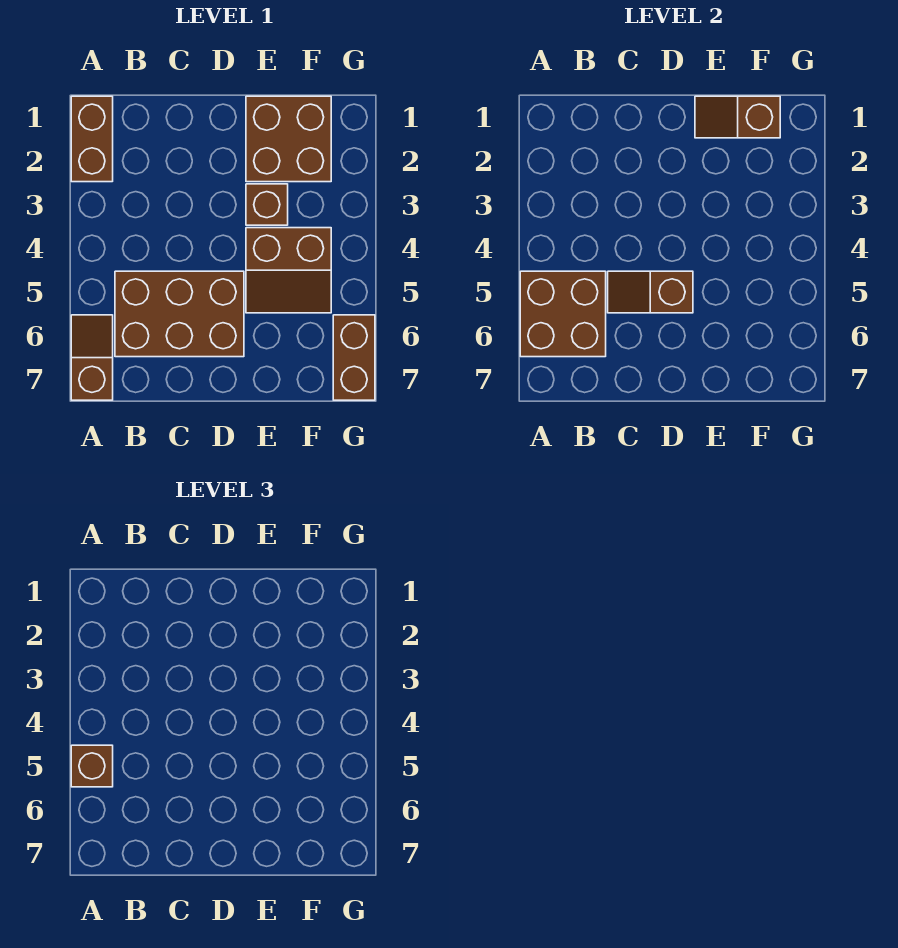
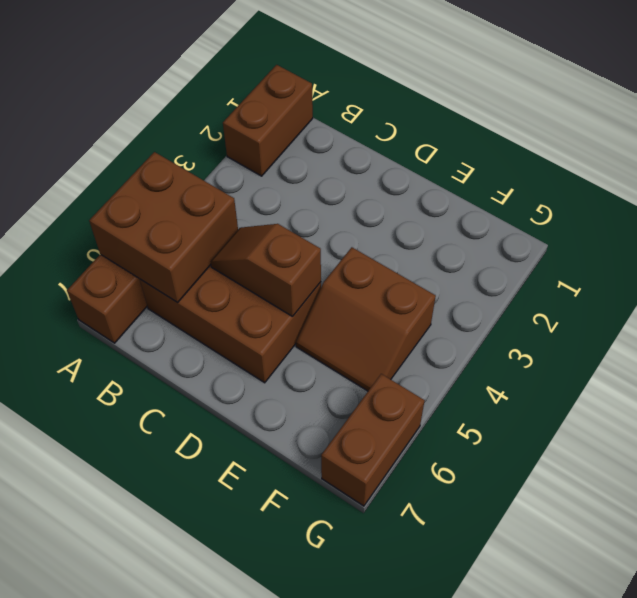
brown 1x1 brick [71,745,113,787] -> none
brown 2x2 brick [246,96,331,182] -> none
brown 1x2 slope [695,96,780,138] -> none
brown 1x1 brick [246,184,288,225] -> none

